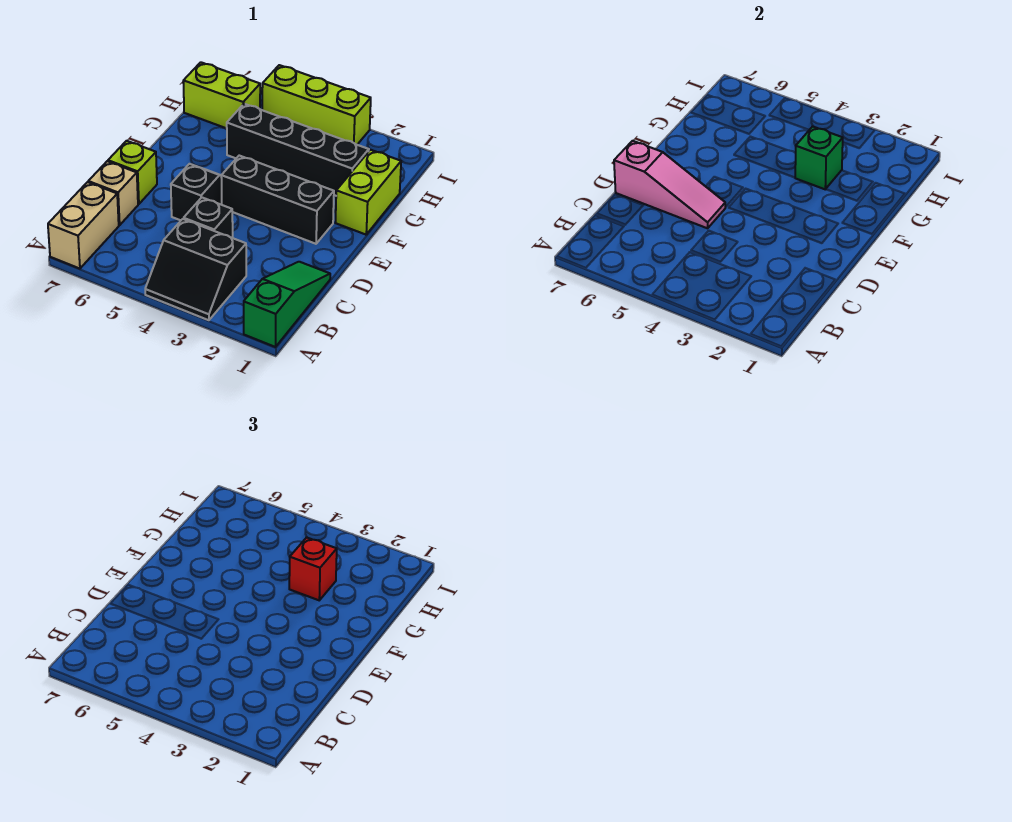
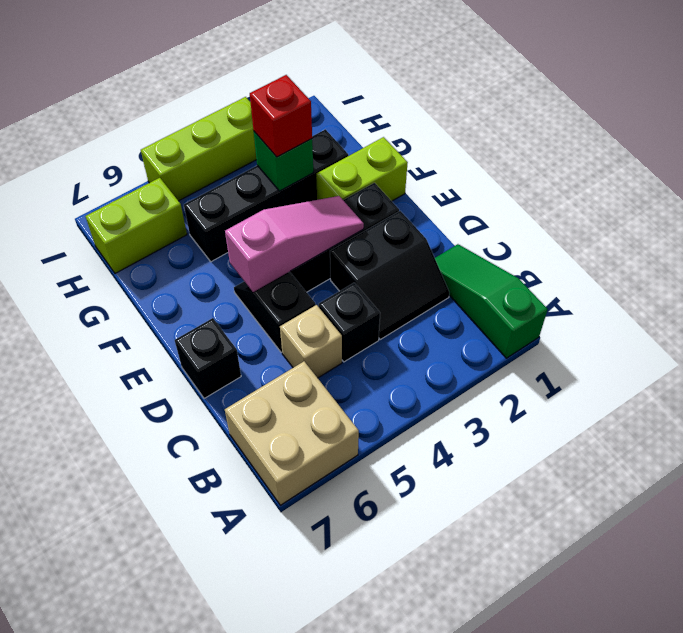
black 2x2 slope [145,219,246,320] -> black 2x2 slope moved to [330,211,450,339]
tan 1x2 brick [48,182,119,269] -> tan 2x2 brick [225,361,359,505]
tan 1x1 brick [88,161,138,225] -> tan 1x1 brick moved to [280,305,342,378]
pink 1x3 slope [614,141,725,228] -> pink 1x3 slope moved to [225,196,364,292]
lime 1x1 brick [108,141,157,204] -> black 1x1 brick [175,318,241,399]
lime 1x2 brick [336,150,401,235] -> lime 1x2 brick turned to [316,137,408,201]

